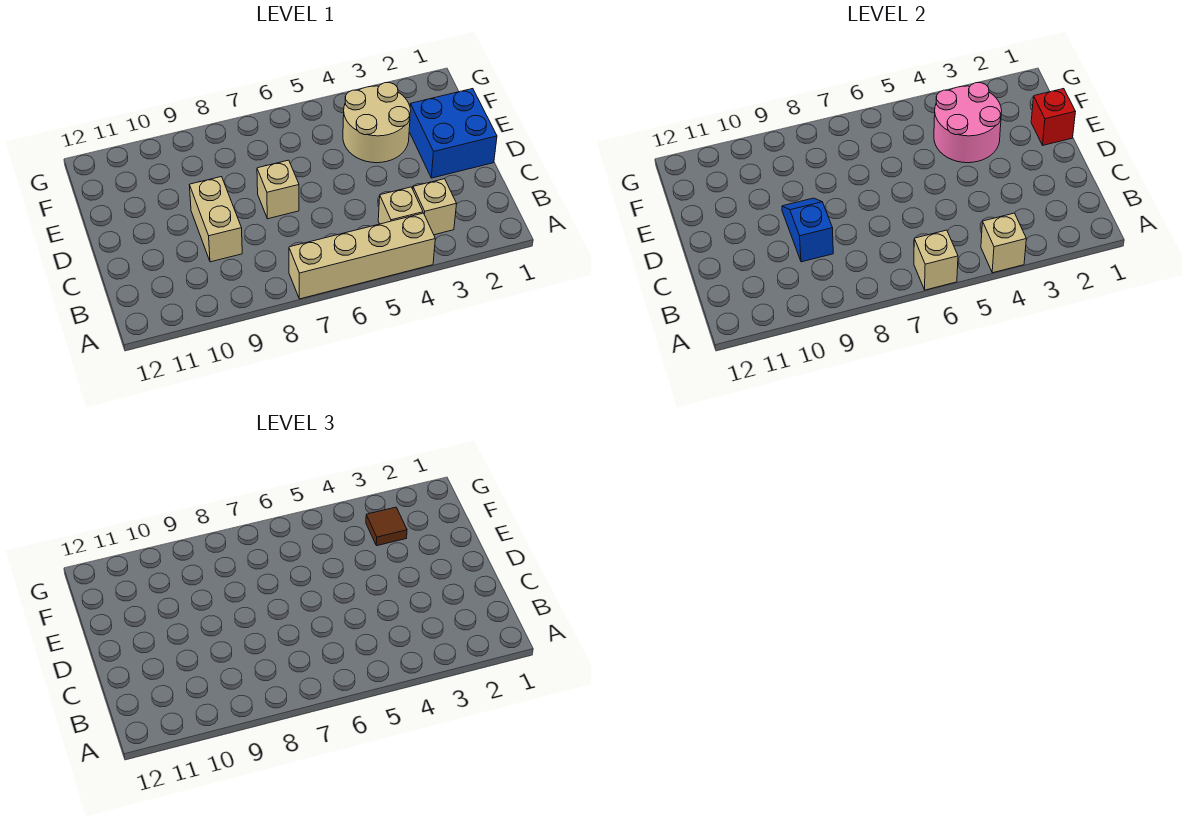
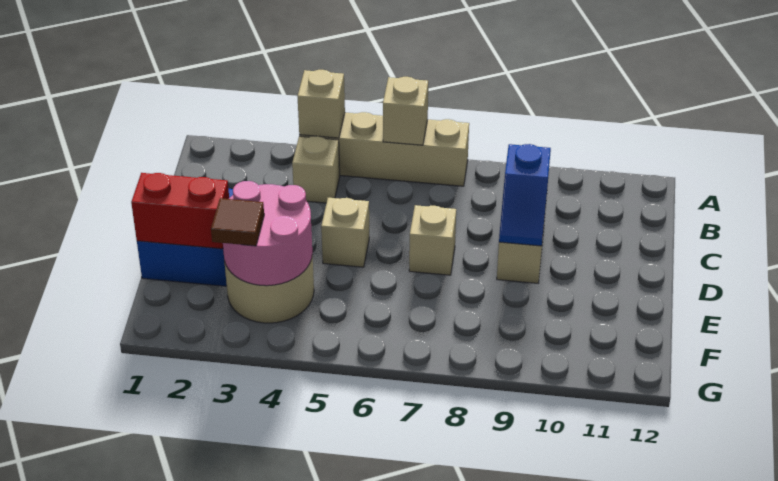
tan 1x1 brick [413,179,457,235] -> tan 1x1 brick moved to [321,198,369,267]
red 1x1 brick [1031,89,1076,145] -> red 1x2 brick [131,173,229,249]

